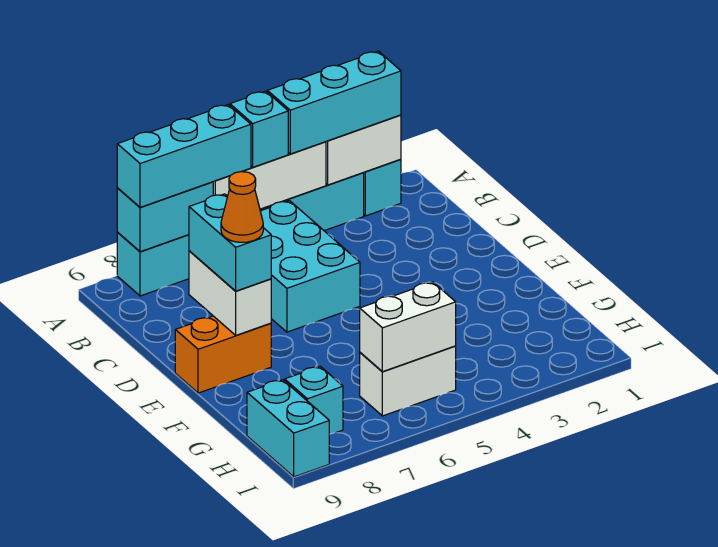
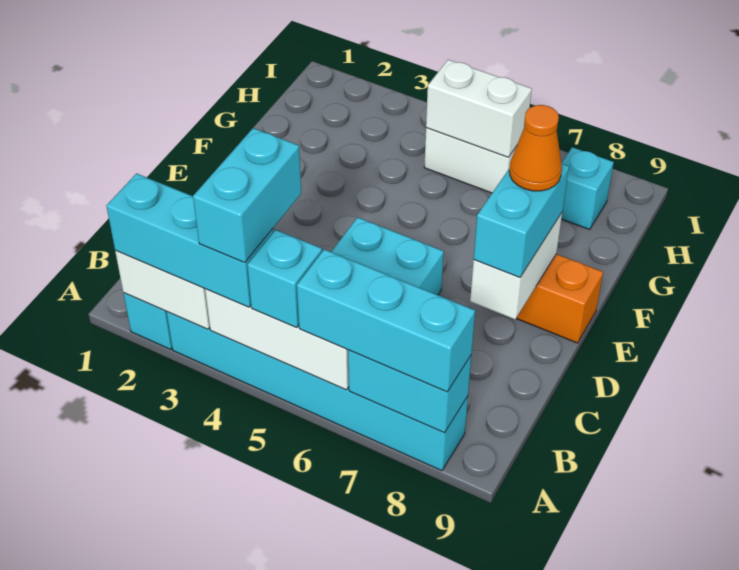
cyan 1x2 brick [247,380,329,477] -> cyan 1x2 brick moved to [193,128,301,263]

